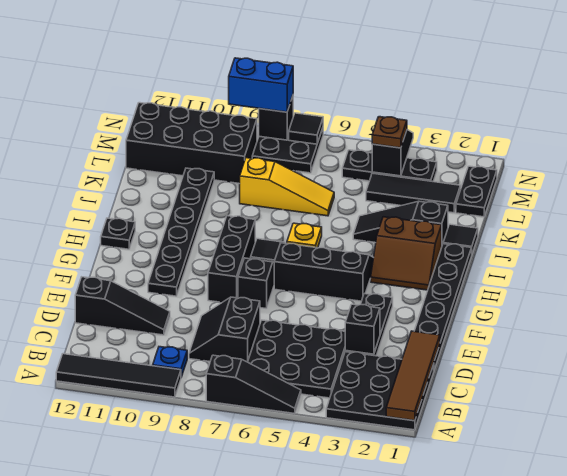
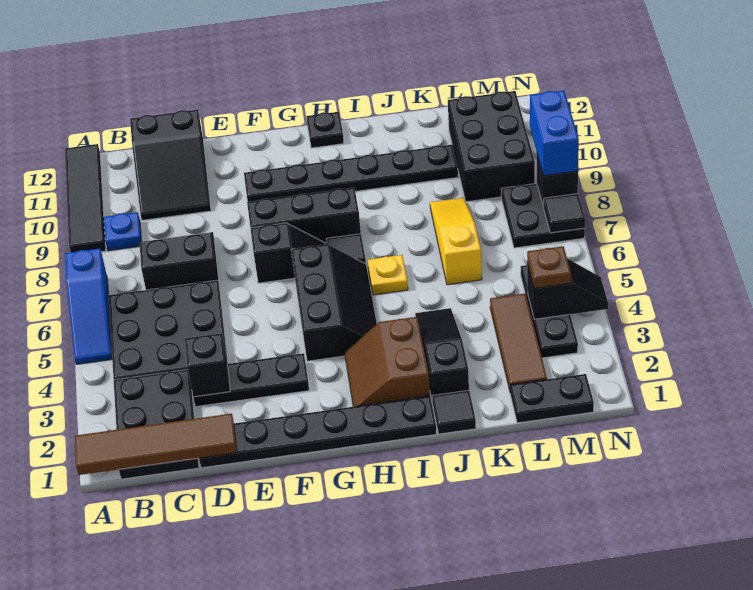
black 3x3 plate [326,352,434,430] -> black 2x3 plate [114,370,199,479]
black 1x3 slope [206,355,301,414] -> blue 1x3 slope [65,248,112,364]
black 1x3 slope [75,277,170,335] -> black 2x3 slope [130,110,211,220]
yellow 1x3 slope [240,158,334,216] -> yellow 1x3 slope turned to [430,198,482,285]
black 1x3 tile [366,173,461,213] -> brown 1x3 tile [490,293,547,391]
black 2x4 brick [126,103,257,184] -> black 2x3 brick [448,91,535,202]

